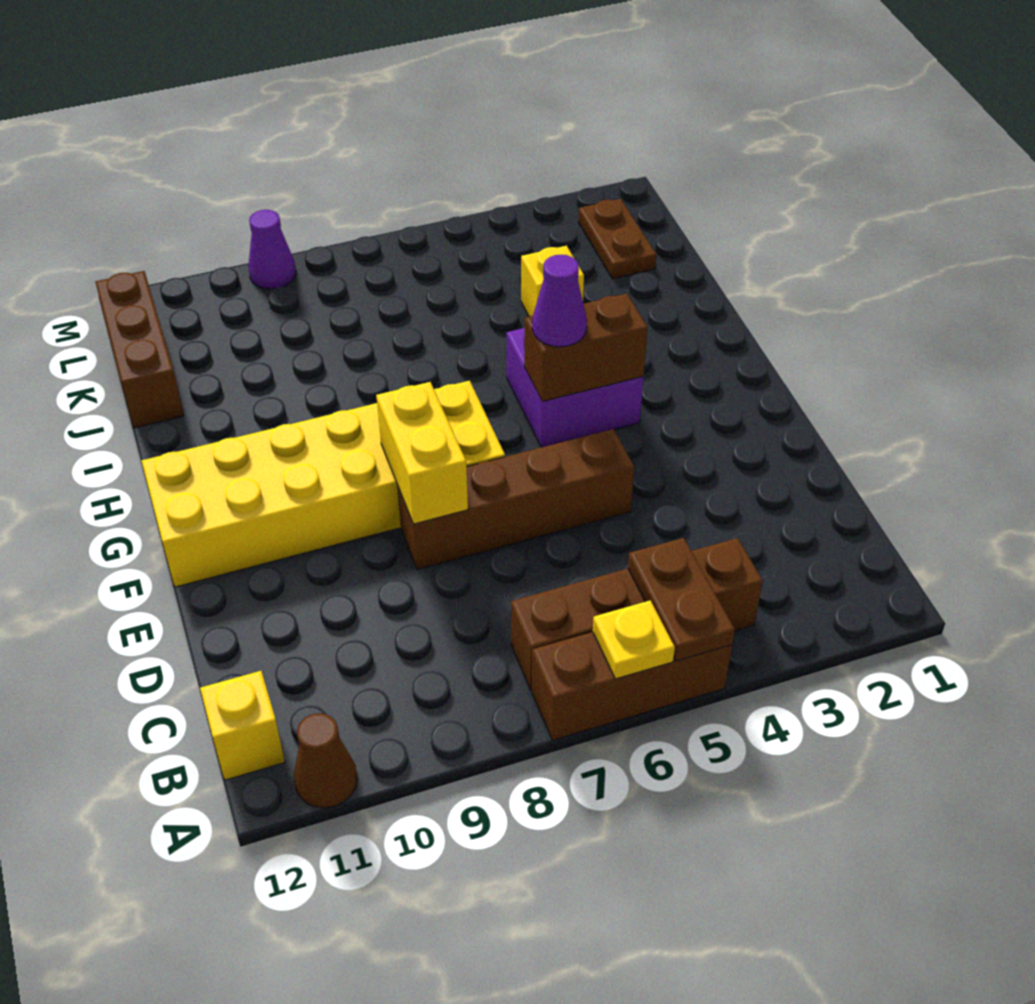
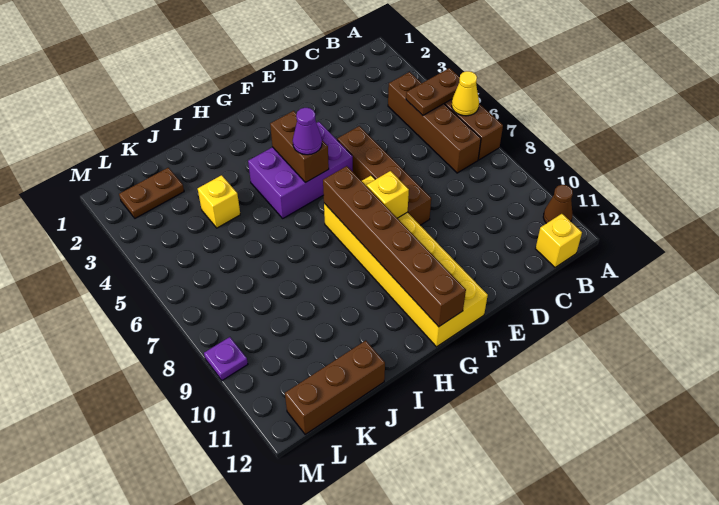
yellow 1x1 plate [593,600,675,679] -> yellow 1x1 cone [452,71,479,116]
yellow 1x2 brick [376,382,468,524] -> yellow 1x1 brick [367,171,409,218]
purple 2x2 brick [507,328,643,447] -> purple 2x3 brick [248,122,353,218]
none -> brown 1x6 brick [323,166,466,327]
purple 1x1 cone [248,210,296,289] -> purple 1x1 plate [204,337,248,380]

